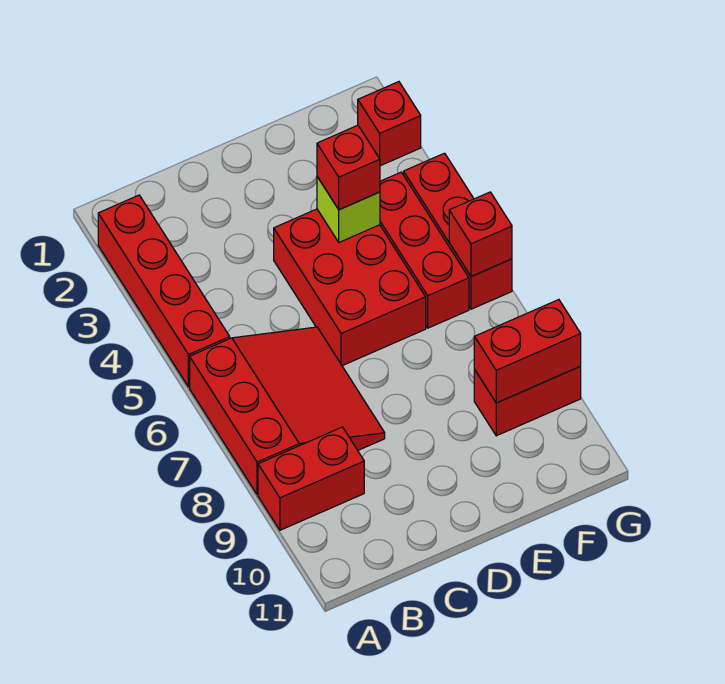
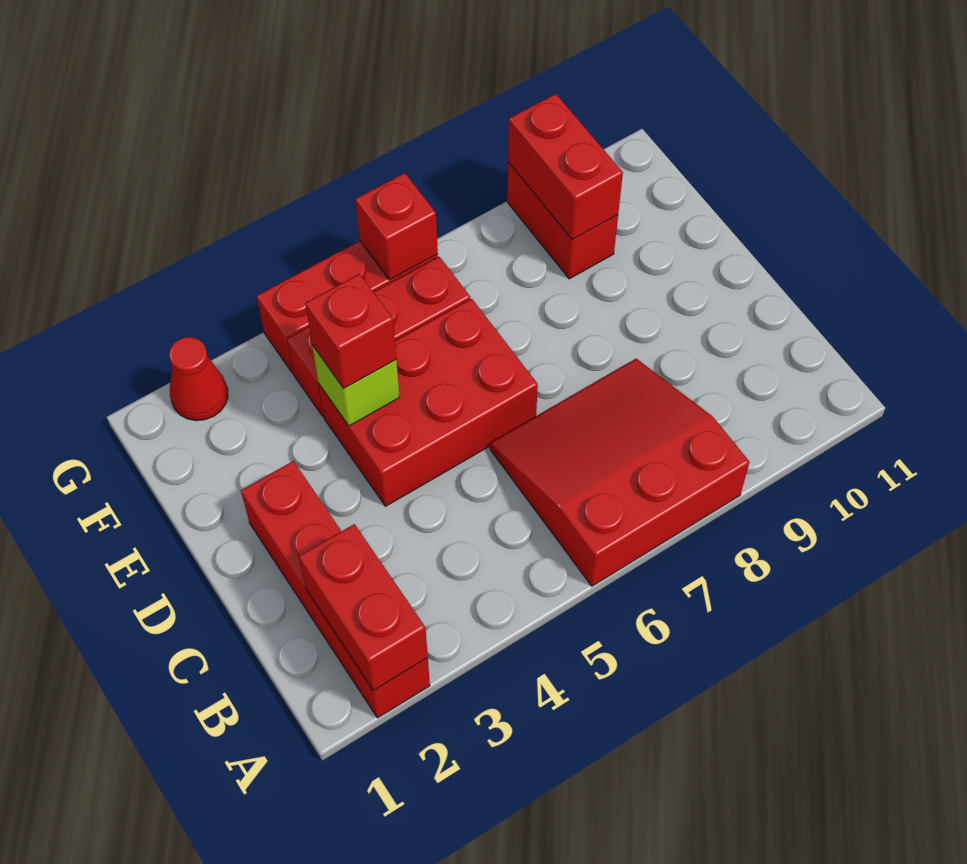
red 1x4 brick [98,195,230,387] -> red 1x4 brick turned to [241,461,430,718]
red 1x2 brick [258,427,364,530] -> red 1x2 brick moved to [299,524,428,691]
red 1x1 brick [358,82,421,166] -> red 1x1 cone [169,337,228,421]

